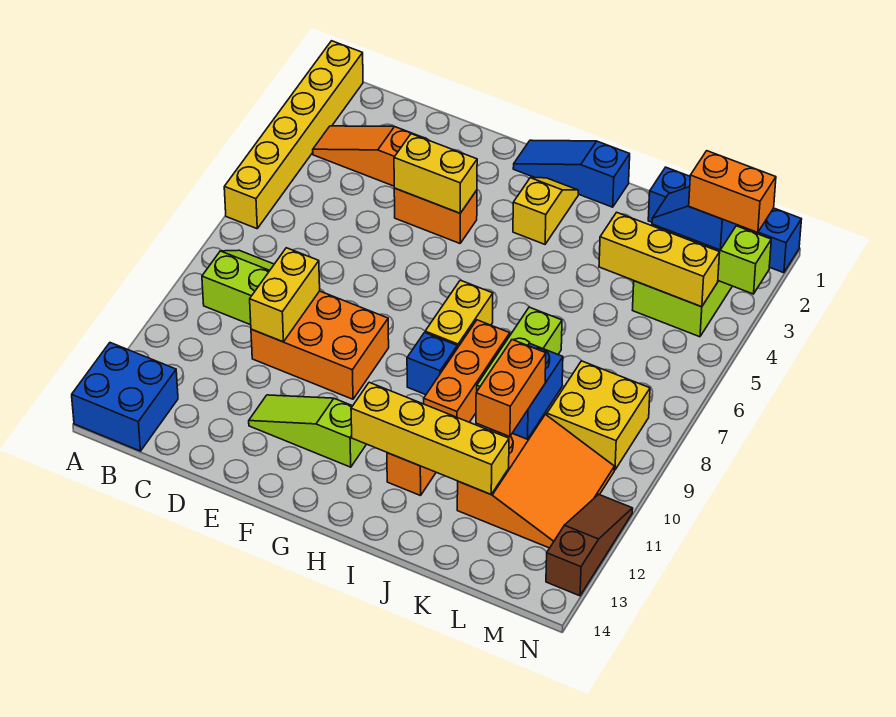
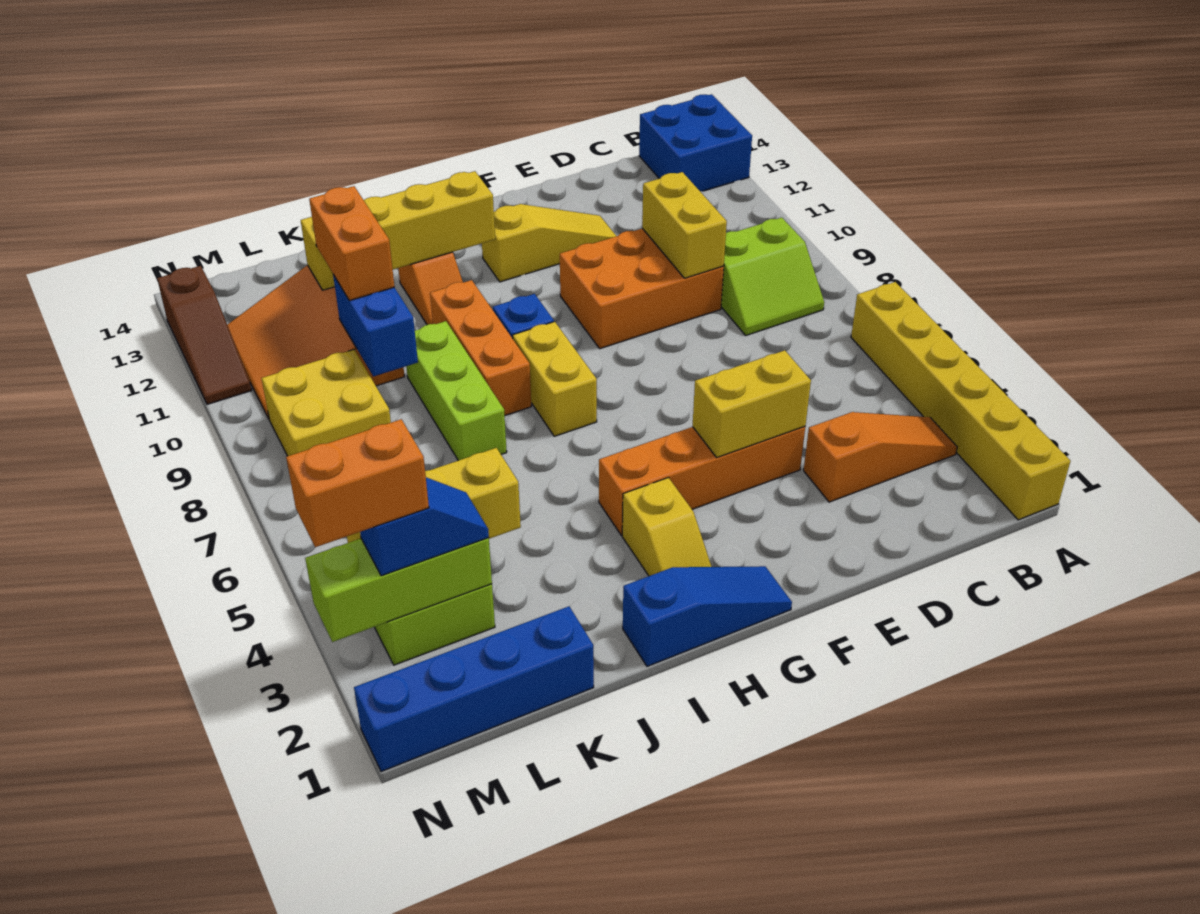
orange 1x2 brick [394,188,477,243] -> orange 1x4 brick [599,427,805,535]
lime 1x3 slope [249,395,366,467] -> yellow 1x3 slope [482,204,616,282]

